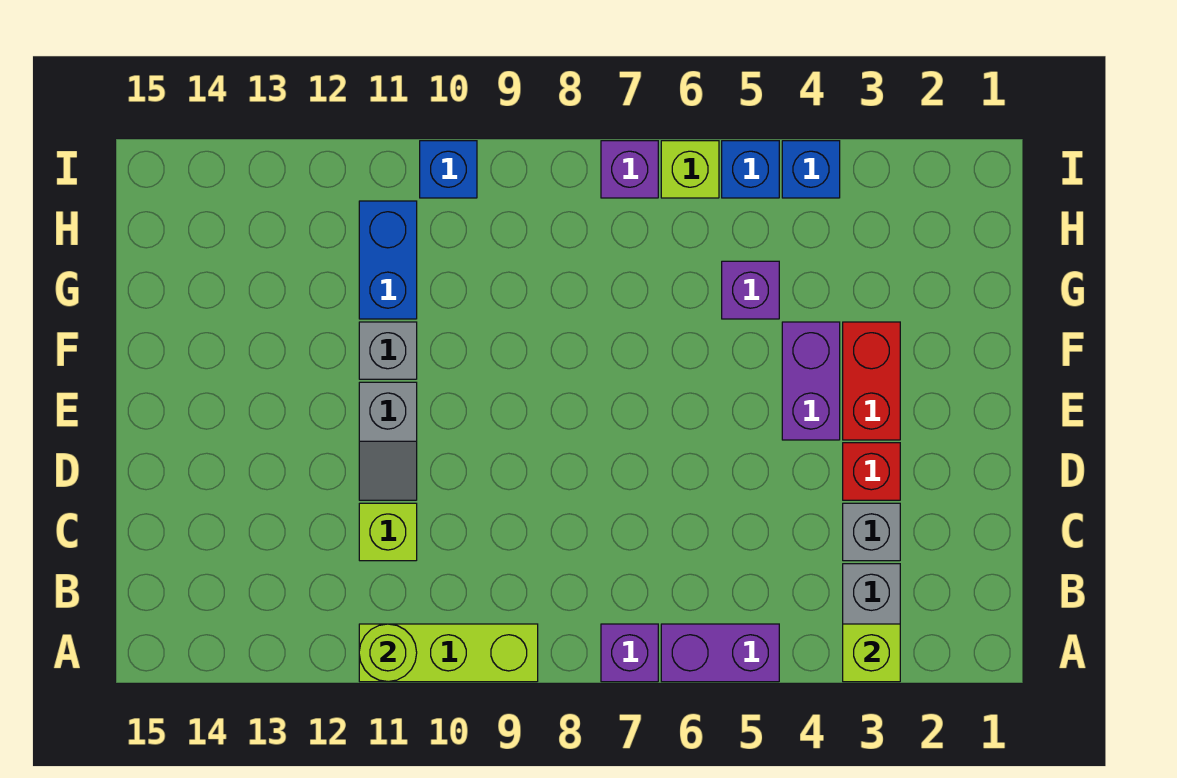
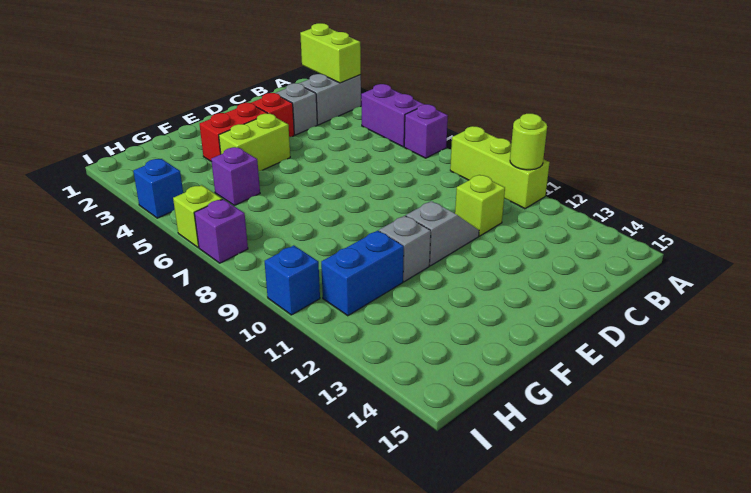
lime 1x1 brick [843,624,900,682] -> lime 1x2 brick [300,23,361,83]
purple 1x2 brick [782,322,840,440] -> lime 1x2 brick [219,114,290,171]
blue 1x1 brick [722,141,779,198] -> none

